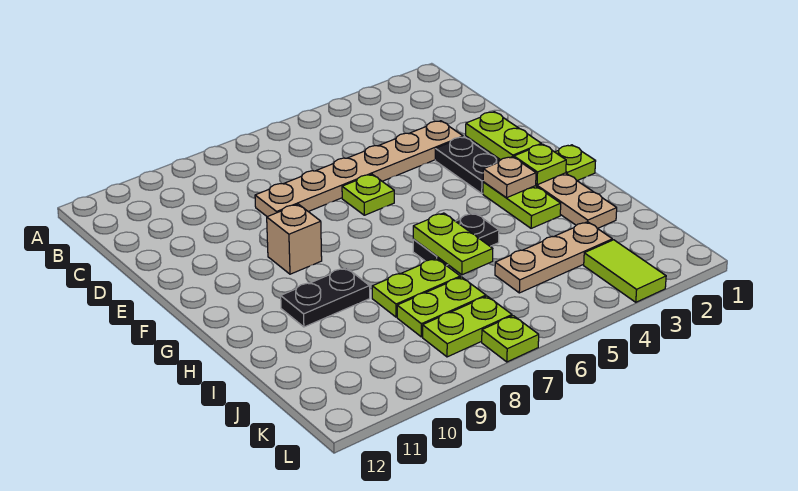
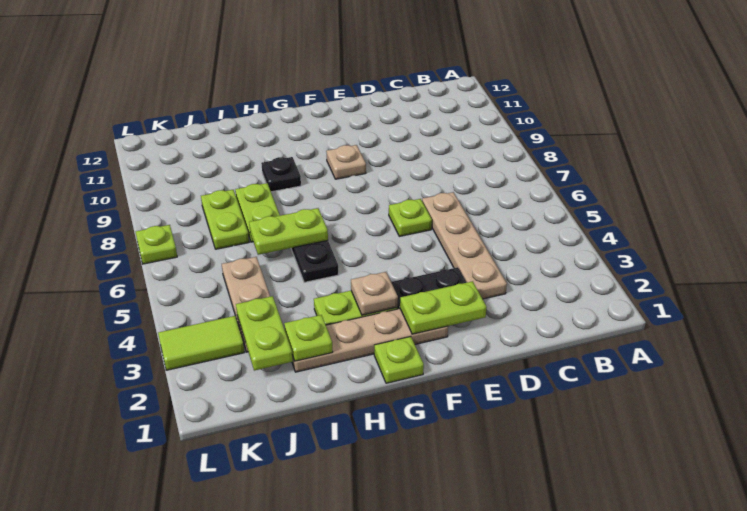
tan 1x6 plate [255,121,463,217] -> tan 1x4 plate [422,192,507,299]
tan 1x1 brick [267,204,322,274] -> tan 1x1 plate [326,145,366,179]
lime 1x1 plate [514,144,566,185] -> lime 1x1 plate moved to [284,315,333,361]
black 1x2 plate [281,268,370,327] -> black 1x1 plate [261,157,301,192]
lime 1x2 plate [423,296,512,357] -> lime 1x2 plate moved to [236,296,293,371]

